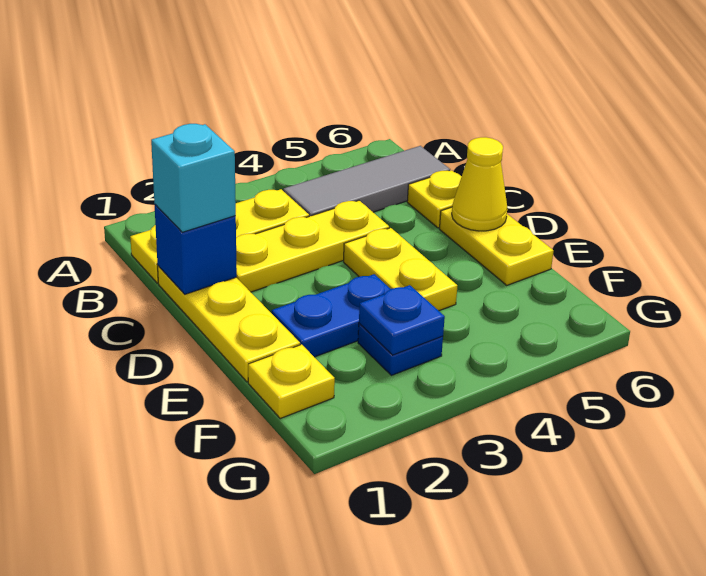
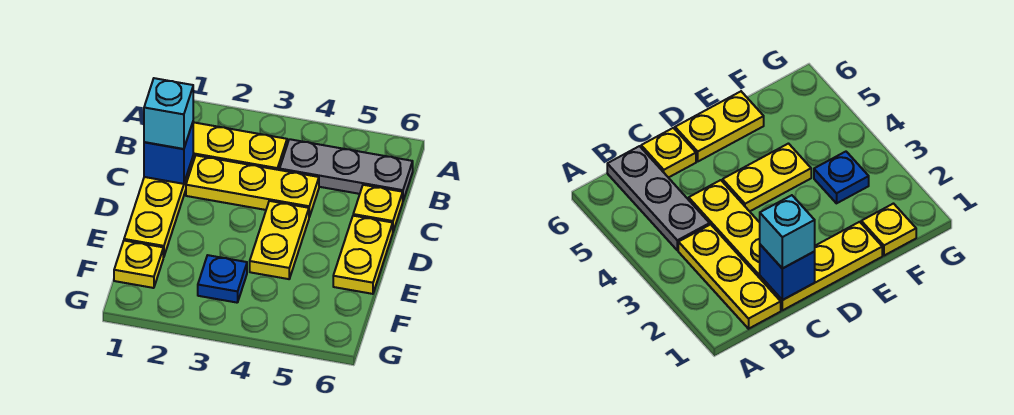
grey 1x3 tile [283,146,450,216] -> grey 1x3 plate [280,139,413,200]
yellow 1x1 cone [452,137,507,231] -> none
blue 1x2 plate [272,274,391,357] -> none
blue 1x1 plate [359,285,445,355] -> none

